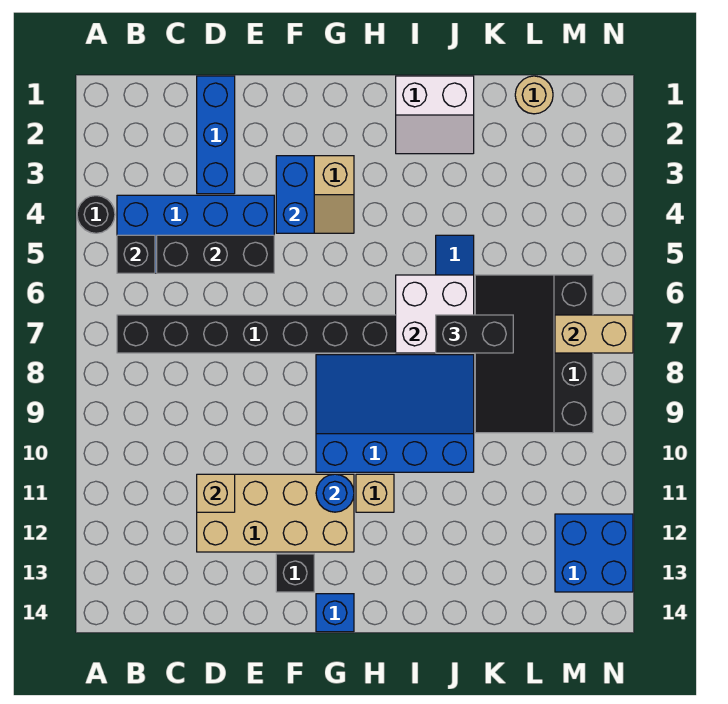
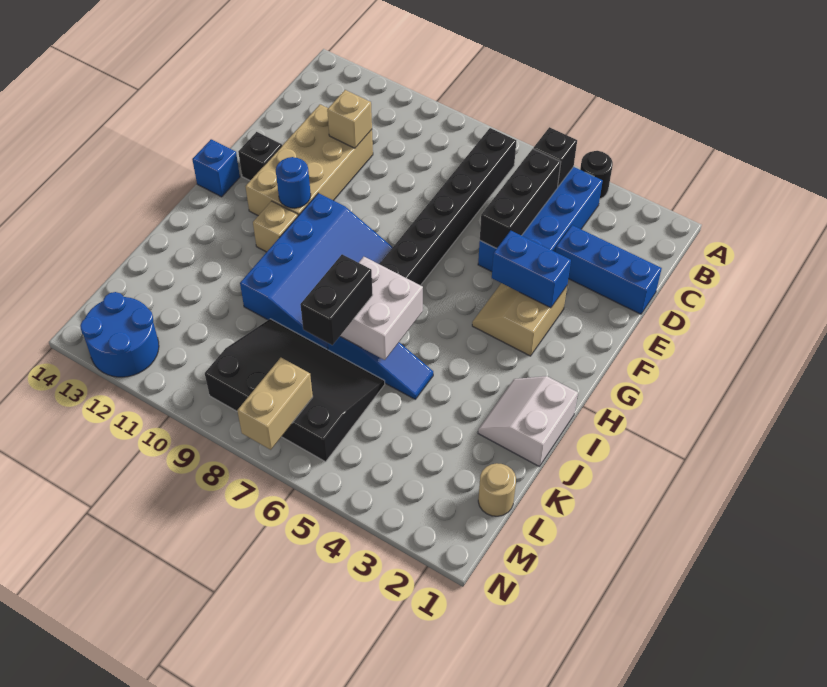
blue 2x2 brick [555,514,633,592] -> blue 2x2 round brick [80,292,159,377]

